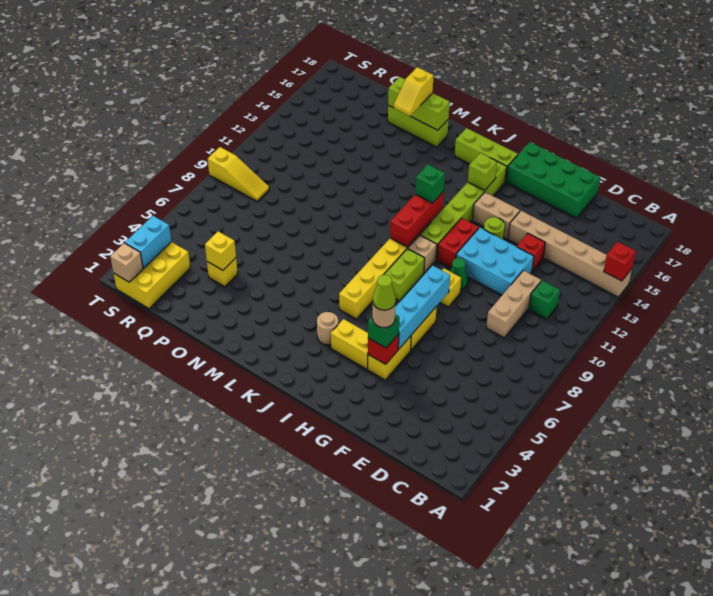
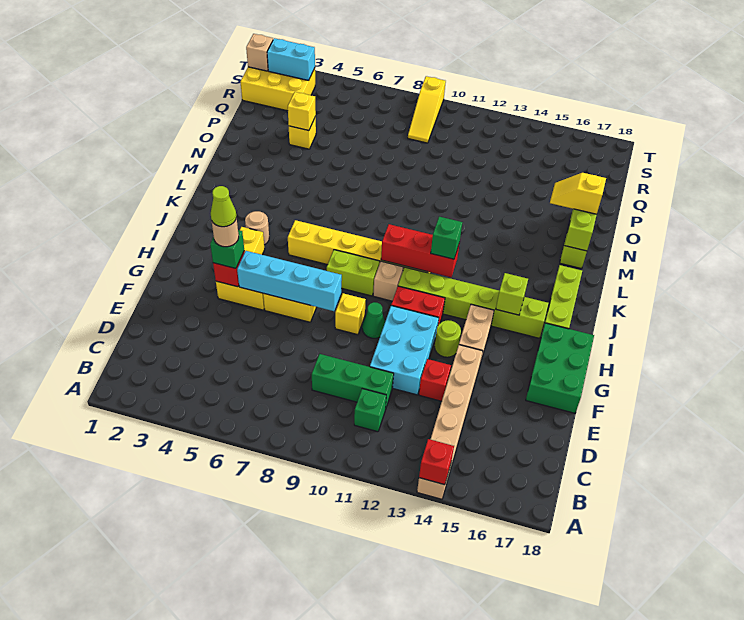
tan 1x3 brick [486,270,541,338] -> green 1x3 brick [312,354,394,410]
green 2x4 brick [506,142,600,218] -> green 2x3 brick [526,323,594,413]

